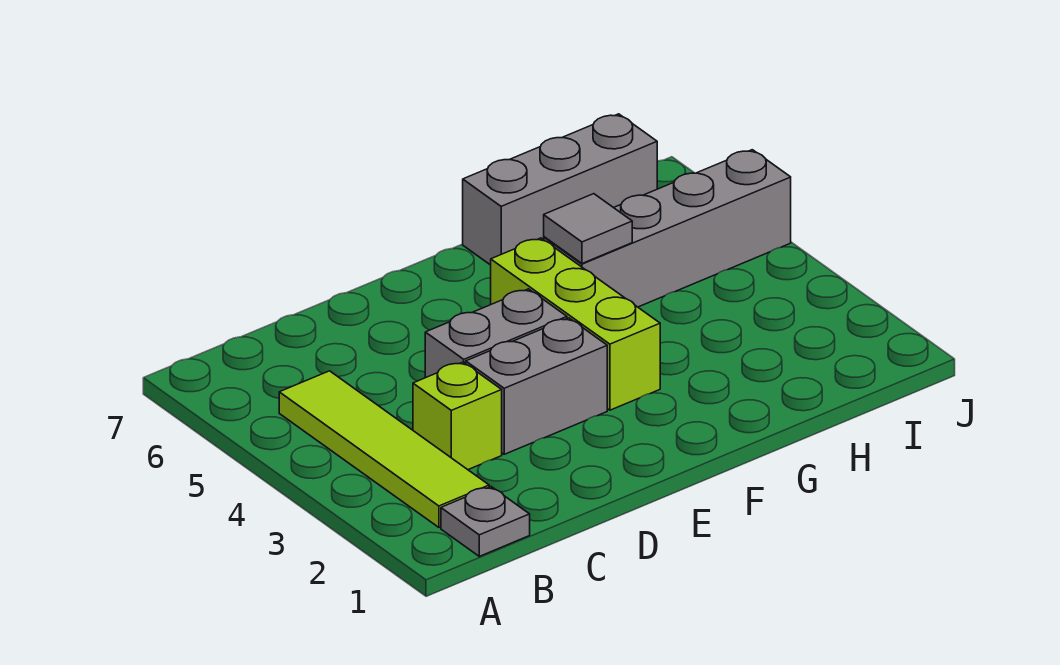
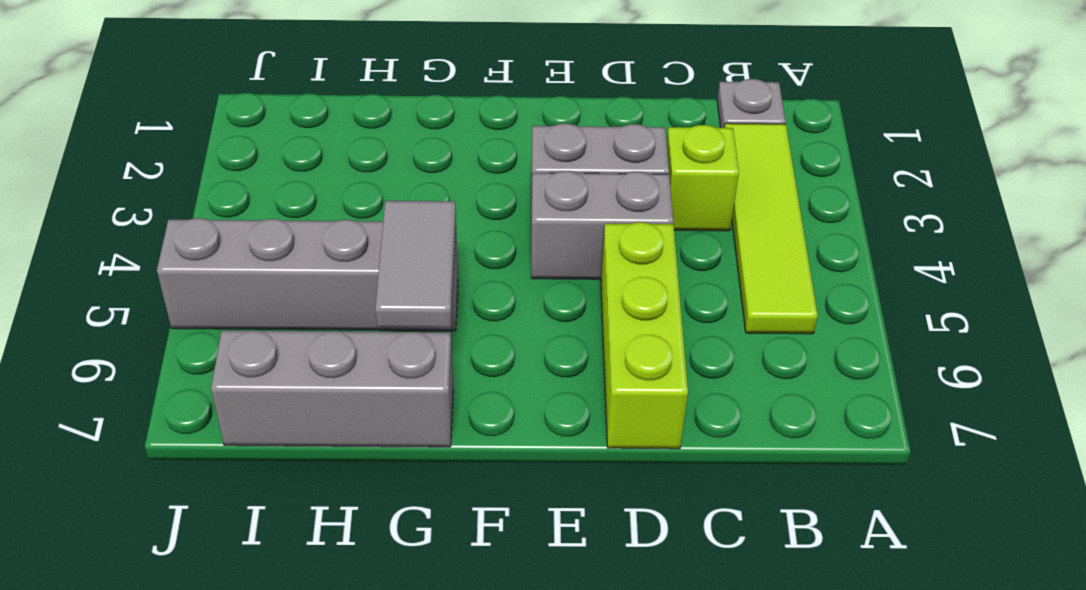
lime 1x3 brick [491,238,660,410] -> lime 1x3 brick moved to [601,222,688,449]
grey 1x1 tile [544,194,632,263] -> grey 1x2 tile [375,201,456,329]

